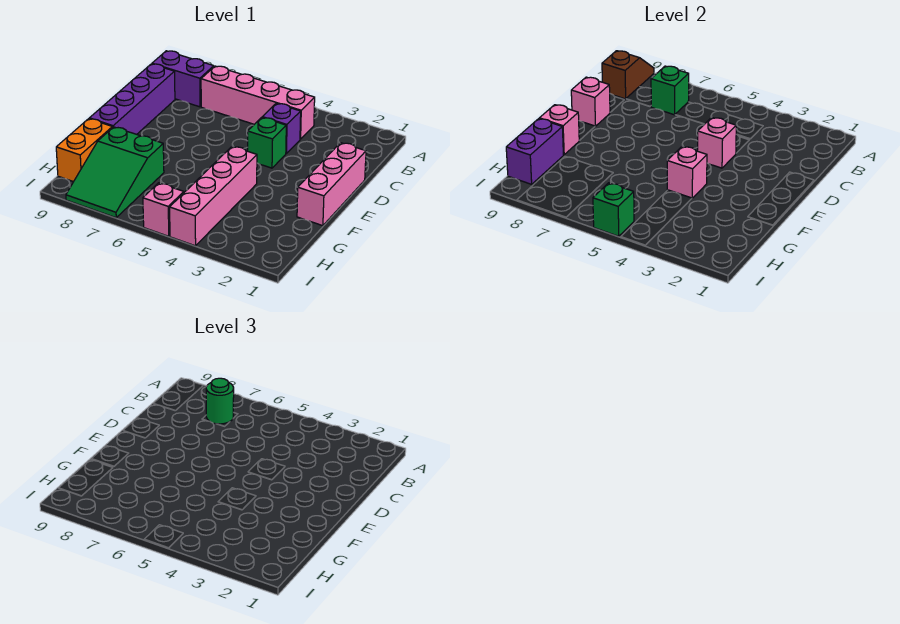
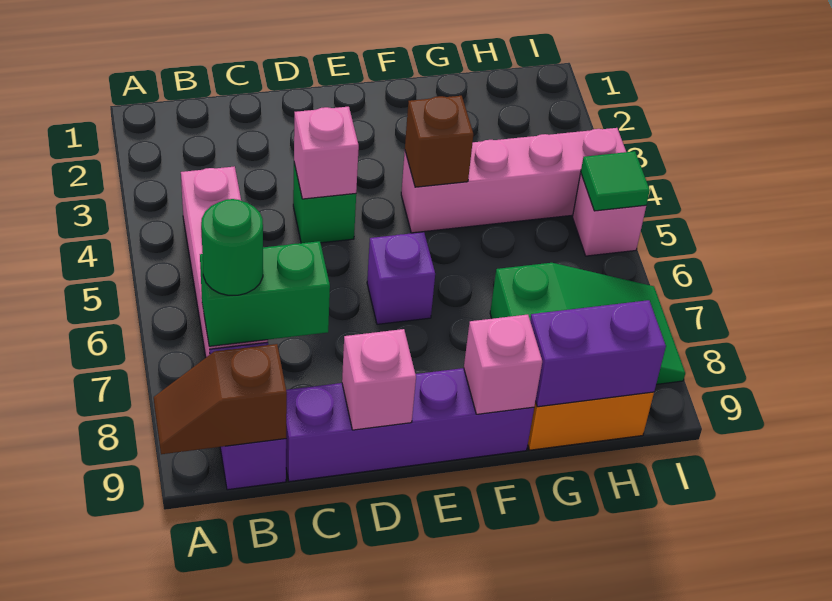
green 1x1 brick [651,66,689,115] -> green 1x2 brick [200,241,330,346]
purple 1x1 brick [262,103,301,153] -> purple 1x1 brick moved to [367,232,435,324]
pink 1x3 brick [297,143,366,226] -> none
pink 1x1 brick [667,146,707,198] -> brown 1x1 brick [405,96,473,187]
green 1x1 brick [593,183,634,236] -> green 1x1 tile [581,151,650,211]

